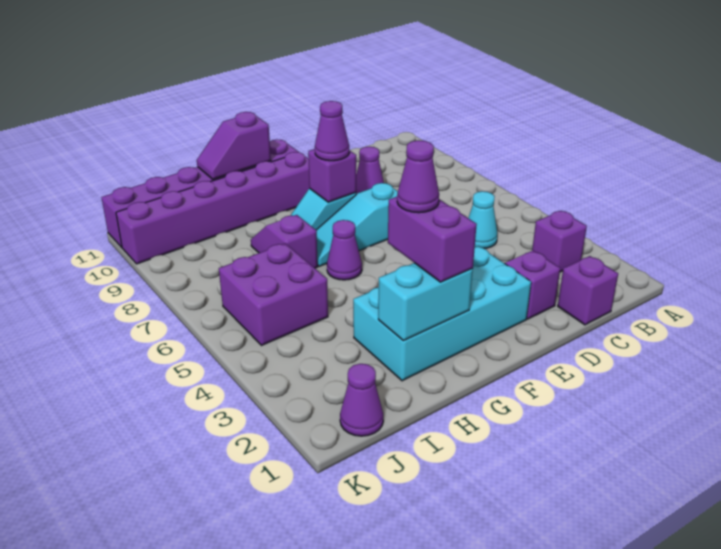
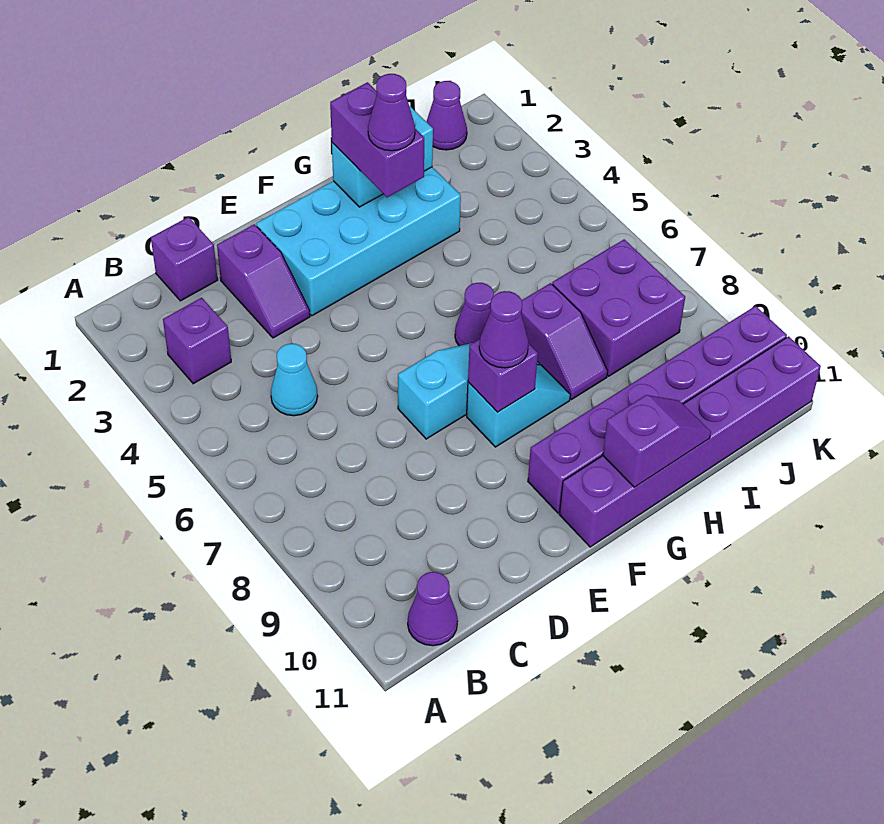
purple 1x1 cone [356,147,384,194] -> purple 1x1 cone moved to [408,572,458,646]
purple 2x2 brick [219,243,328,346] -> purple 2x2 brick moved to [552,239,685,376]

